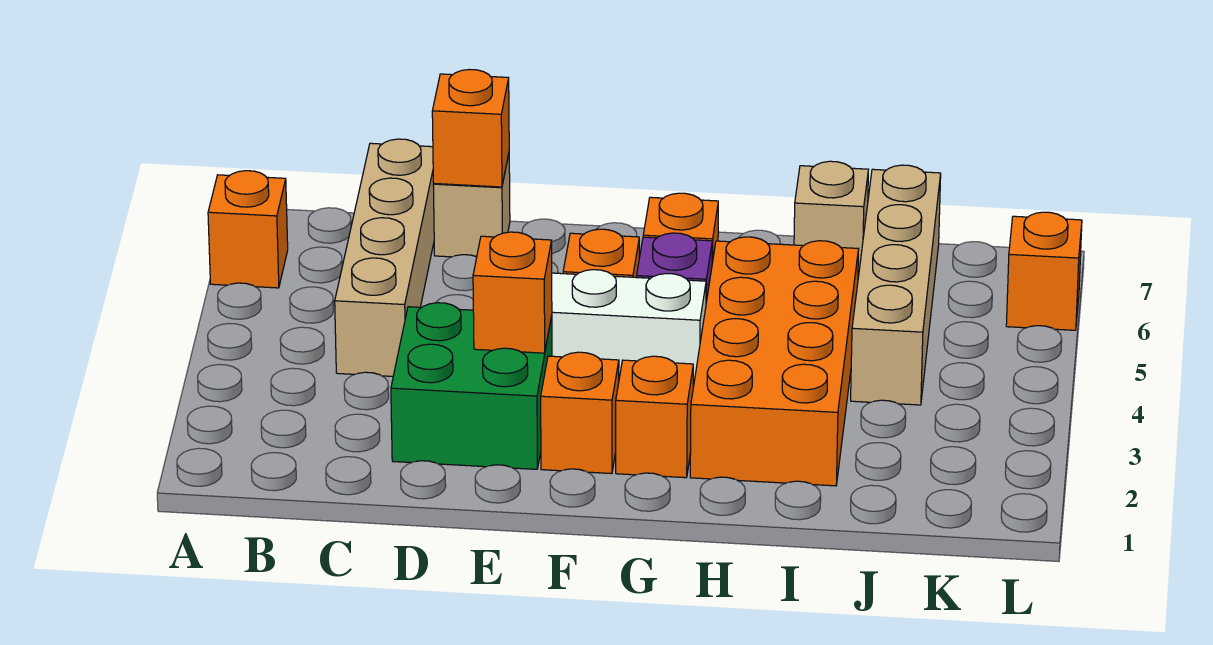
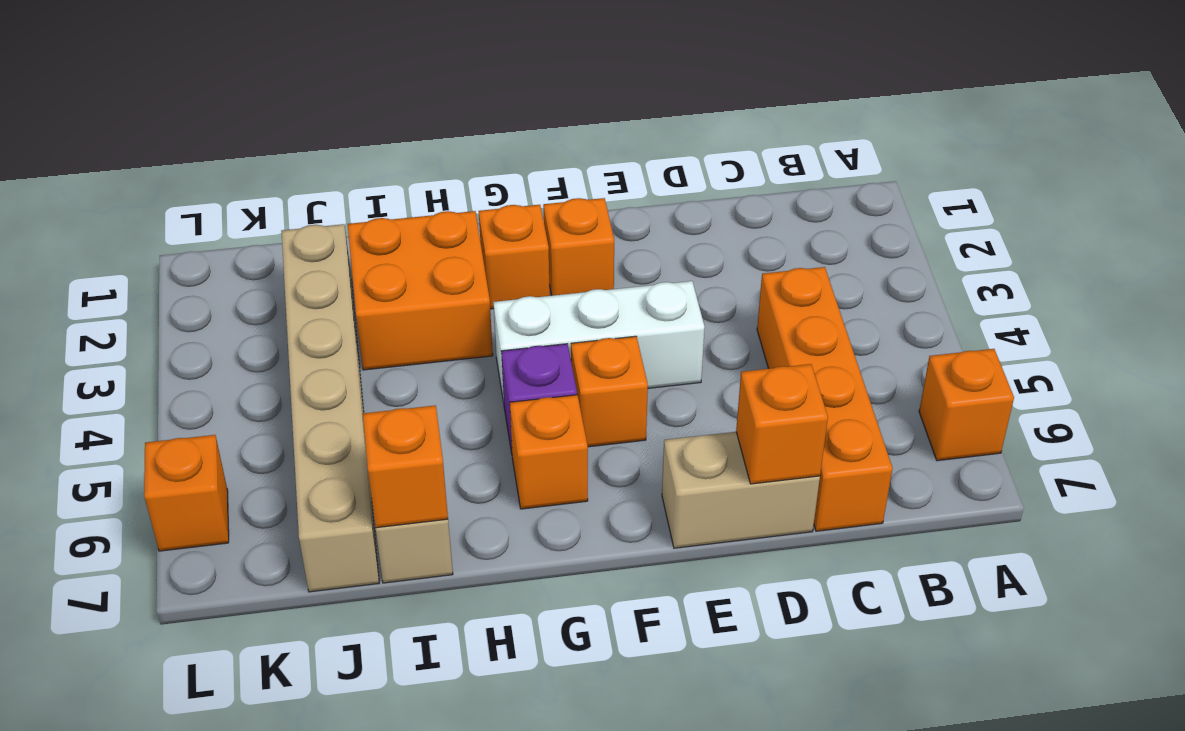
tan 1x4 brick [335,139,434,376] -> orange 1x4 brick [757,267,893,531]
green 2x2 brick [391,303,552,469] -> none
tan 1x1 brick [433,154,510,257] -> tan 1x2 brick [662,432,820,548]
orange 1x1 brick [473,232,552,353] -> orange 1x1 brick moved to [363,405,448,528]
orange 2x4 brick [690,237,859,486] -> orange 2x2 brick [348,211,493,370]
tan 1x4 brick [851,165,941,405] -> tan 1x6 brick [281,224,379,592]

